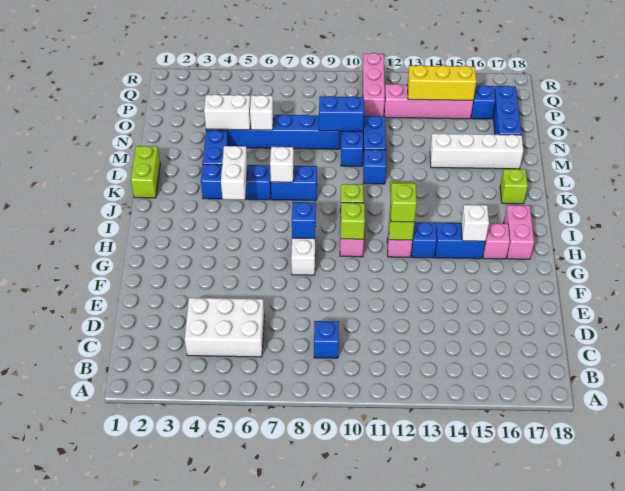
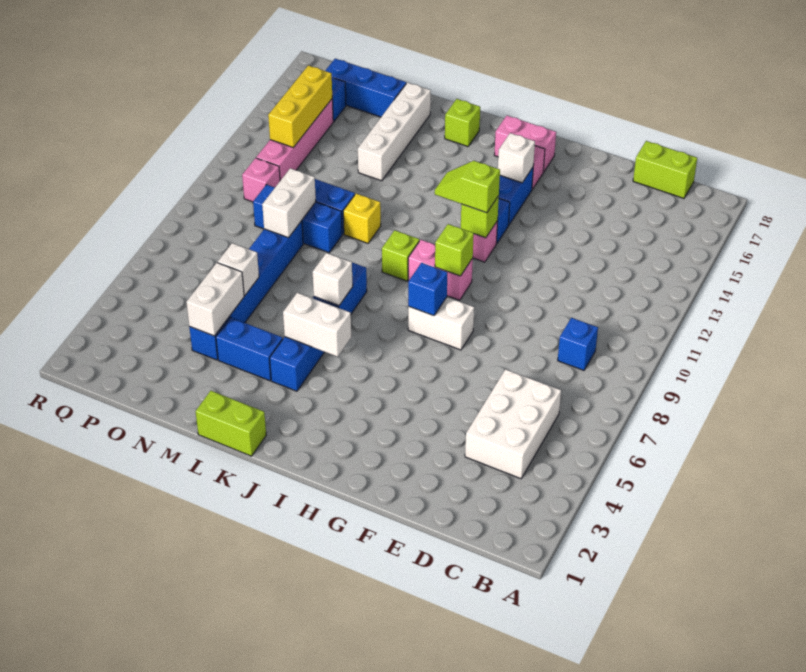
none -> lime 1x2 brick [633,141,697,198]
blue 1x1 brick [363,149,386,184] -> yellow 1x1 brick [343,194,381,243]
blue 1x2 brick [319,96,364,132] -> white 1x2 brick [262,168,316,238]
pink 1x3 brick [363,53,385,116] -> pink 1x1 brick [242,158,280,202]

